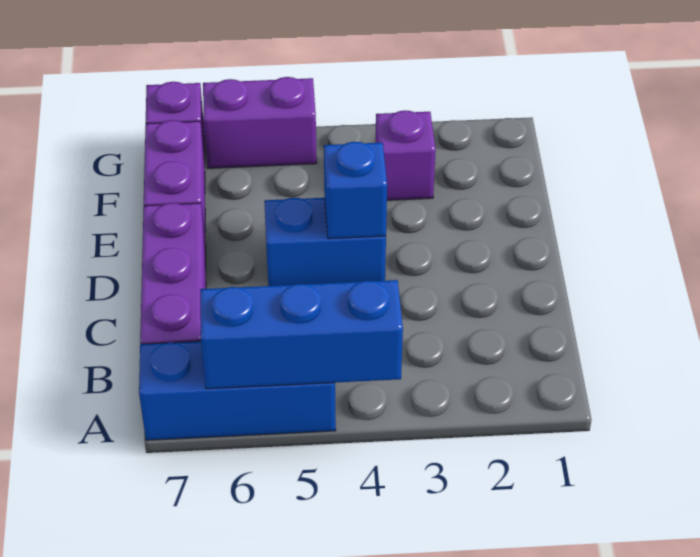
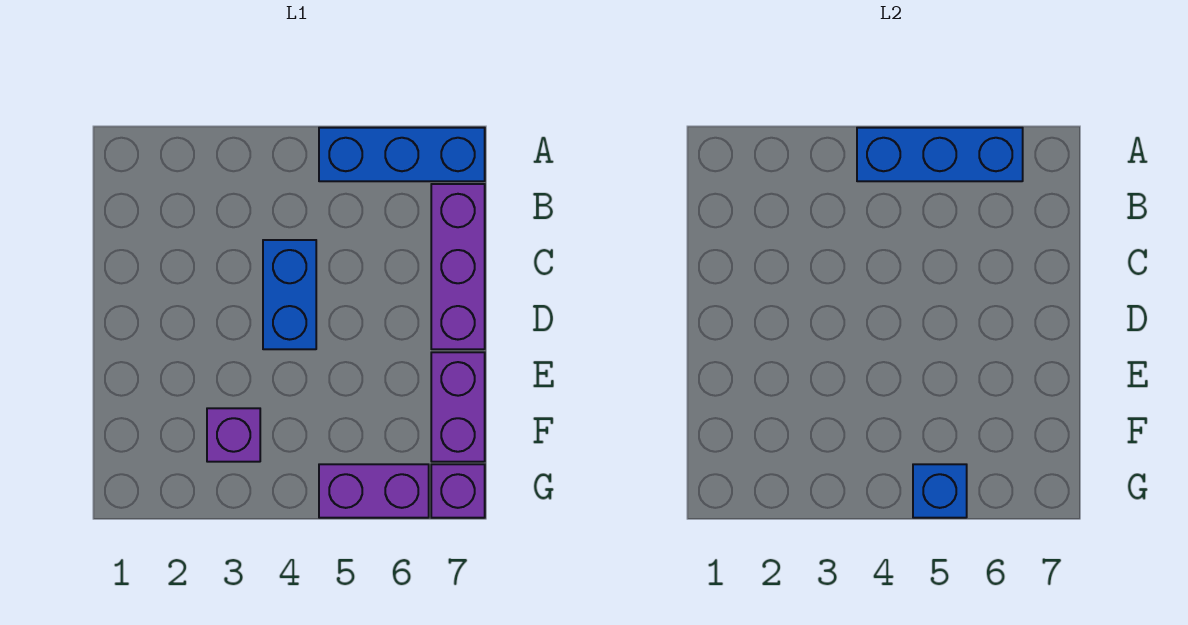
blue 1x2 brick [264,198,386,286] -> blue 1x2 brick turned to [263,240,316,349]
blue 1x1 brick [324,142,387,239] -> blue 1x1 brick moved to [913,464,967,518]

